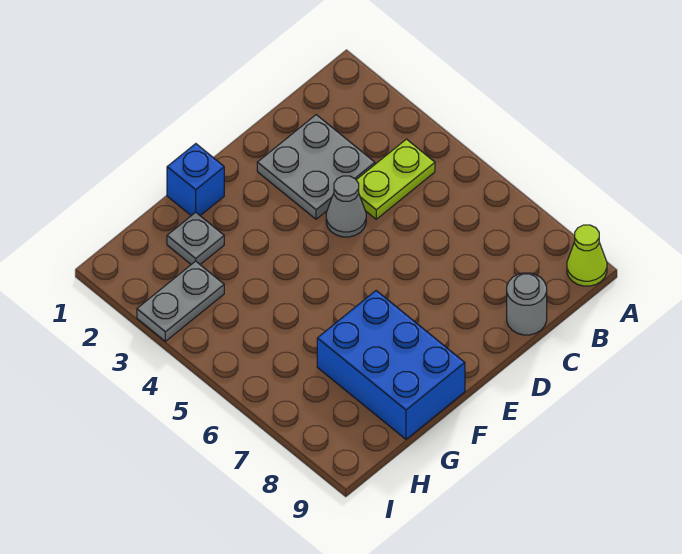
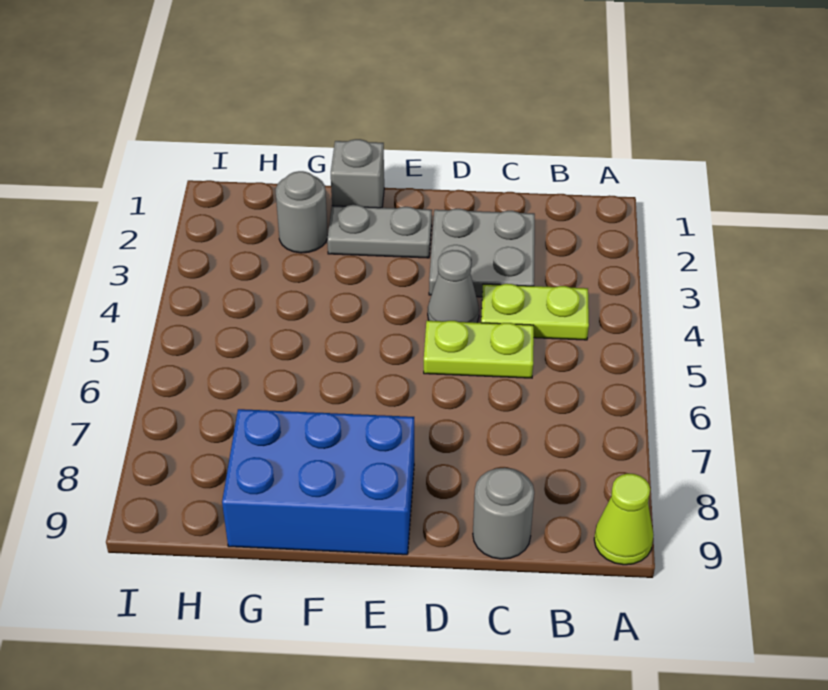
none -> lime 1x2 plate [424,321,534,378]
blue 1x1 brick [167,144,224,216] -> grey 1x1 brick [331,139,384,208]
blue 2x3 brick [317,291,465,439] -> blue 2x3 brick turned to [222,409,414,555]
grey 1x1 plate [167,212,224,264] -> grey 1x1 round brick [276,171,328,253]
grey 1x2 plate [137,261,224,341] -> grey 1x2 plate moved to [327,205,432,258]

